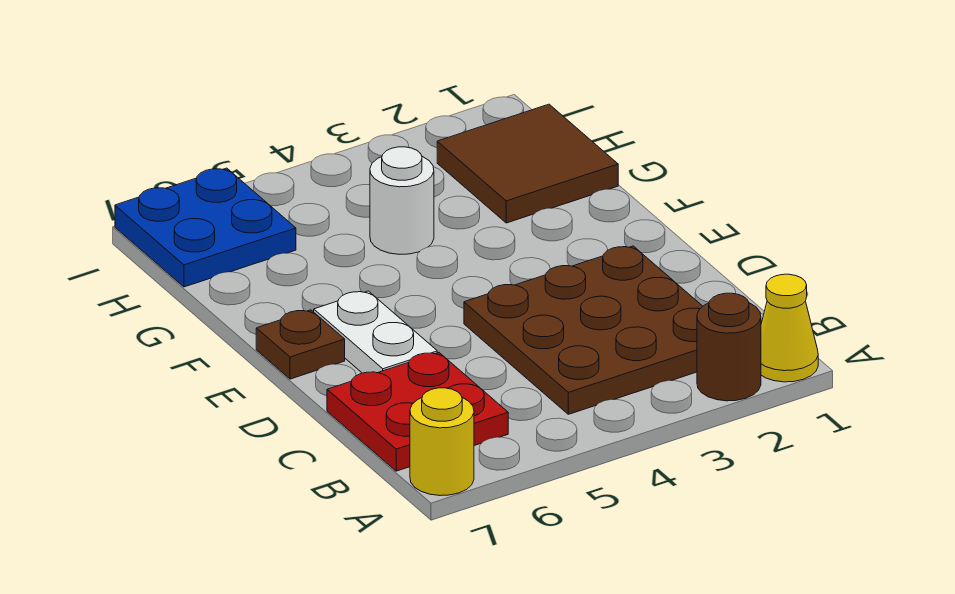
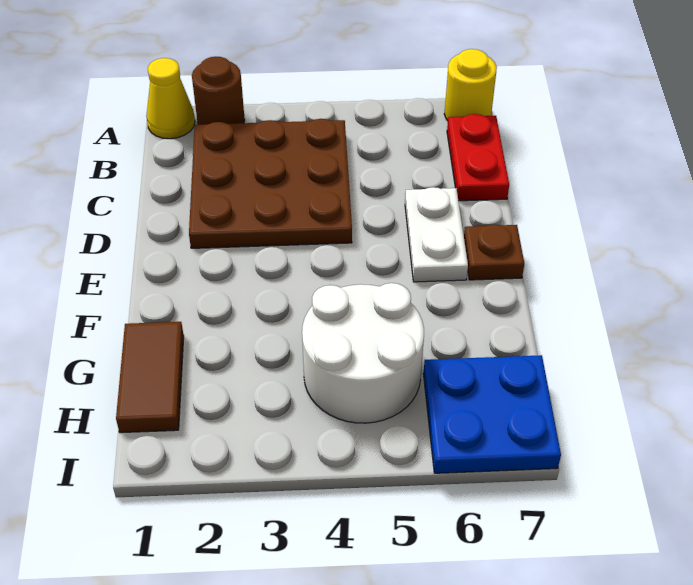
red 2x2 plate [327,353,508,471] -> red 1x2 plate [447,114,509,201]
brown 2x2 tile [437,104,618,223] -> brown 1x2 tile [116,322,184,433]
white 1x1 round brick [370,147,434,254] -> white 2x2 round brick [302,283,424,423]

